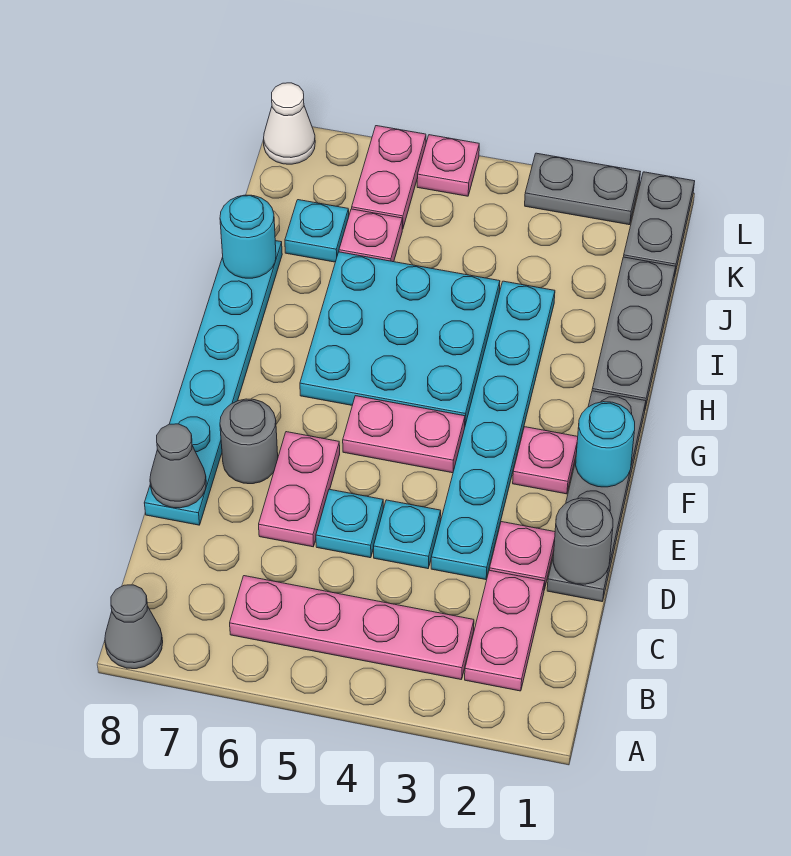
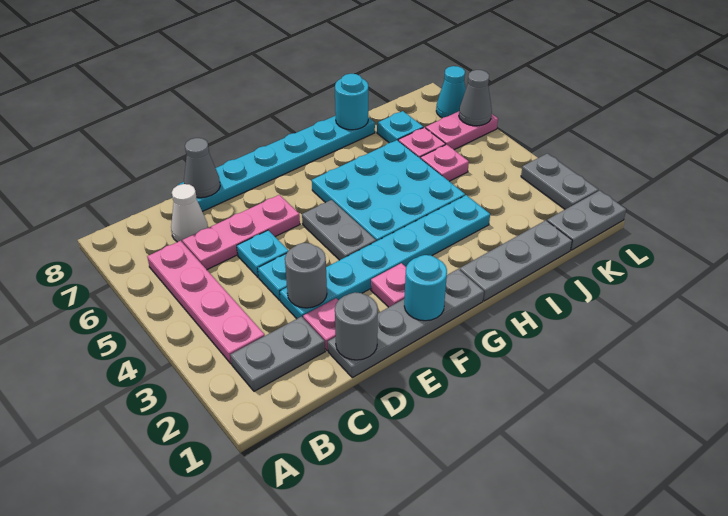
grey 1x1 cone [105,585,163,669] -> grey 1x1 cone moved to [459,70,492,126]
pink 1x2 plate [465,570,545,691] -> grey 1x2 plate [230,317,325,391]
pink 1x2 plate [259,432,340,547] -> pink 1x3 plate [182,195,300,270]
grey 1x1 round brick [220,399,278,484] -> grey 1x1 round brick moved to [285,243,327,308]
pink 1x2 plate [343,396,465,473] -> grey 1x2 plate [302,200,376,260]
pink 1x1 plate [417,135,479,196] -> pink 1x1 plate moved to [421,144,469,181]
none -> cyan 1x1 cone [436,66,466,118]
white 1x1 cone [264,83,315,164] -> white 1x1 cone moved to [171,184,208,243]

